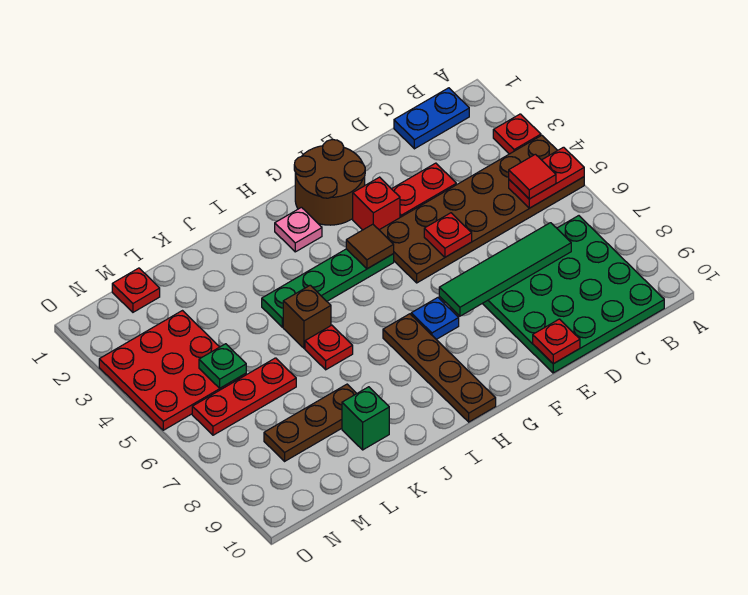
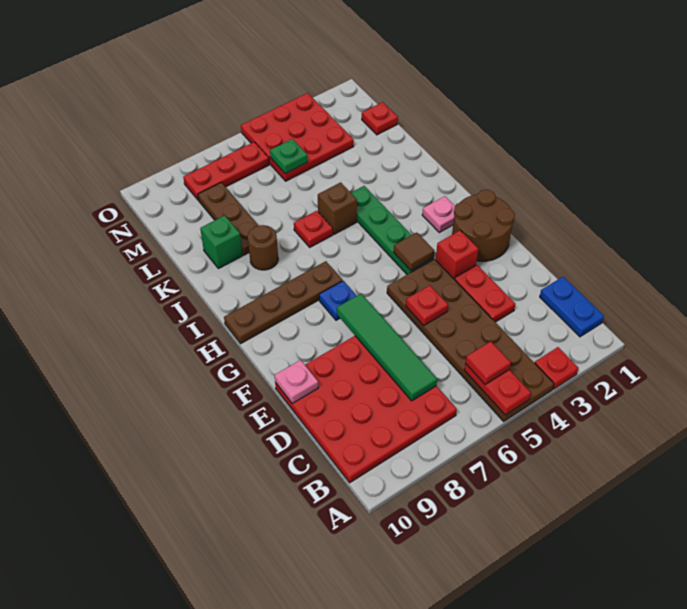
green 4x4 plate [482,216,664,373] -> red 4x4 plate [275,336,457,483]
red 1x1 plate [533,319,580,364] -> pink 1x1 plate [275,360,318,403]
none -> brown 1x1 round brick [248,225,278,270]
red 1x3 plate [192,358,296,435] -> red 1x3 plate turned to [183,142,269,200]

